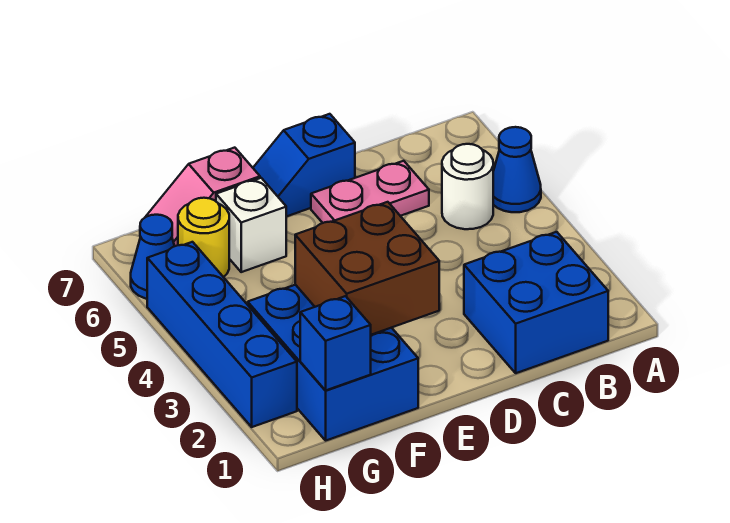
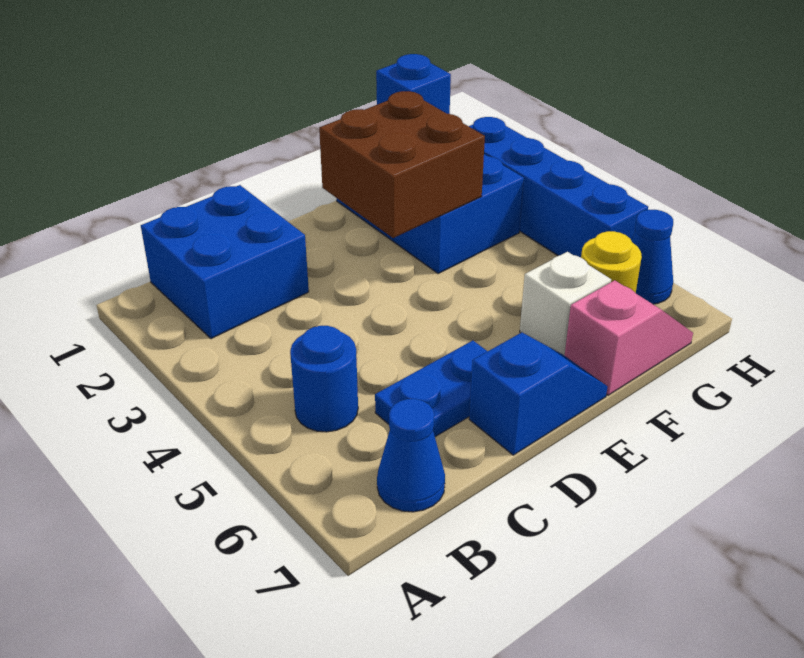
blue 1x1 cone [493,127,541,212] -> blue 1x1 cone moved to [377,399,445,512]
white 1x1 round brick [442,144,493,229] -> blue 1x1 round brick [290,326,358,432]
pink 1x2 plate [311,161,429,223] -> blue 1x2 plate [375,341,487,437]

